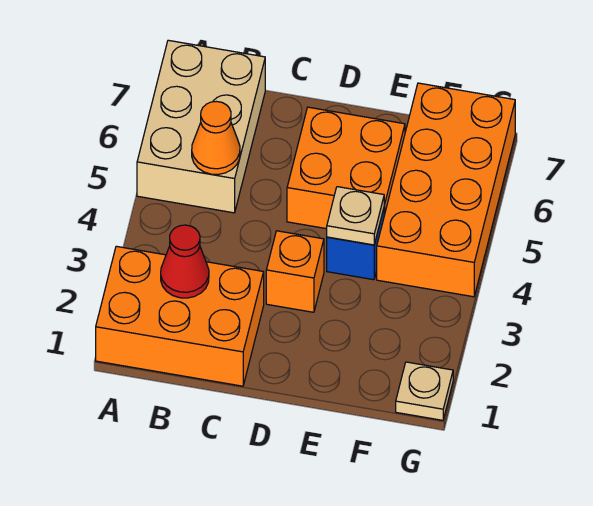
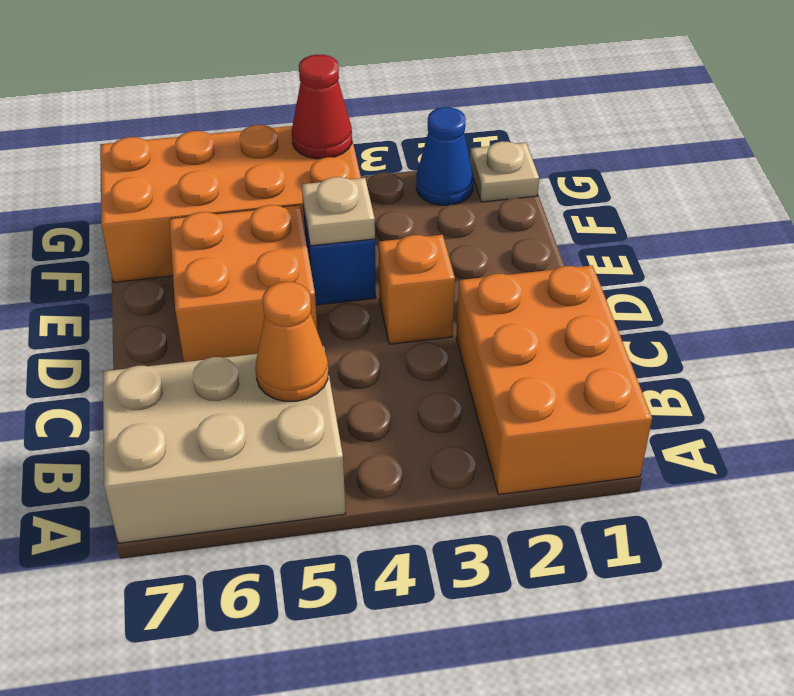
red 1x1 cone [161,225,209,298] -> red 1x1 cone moved to [292,55,352,159]
none -> blue 1x1 cone [416,107,473,205]

